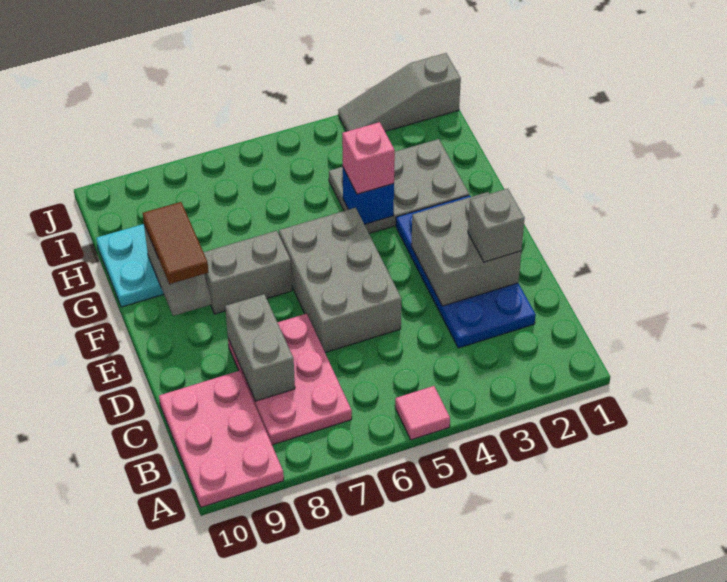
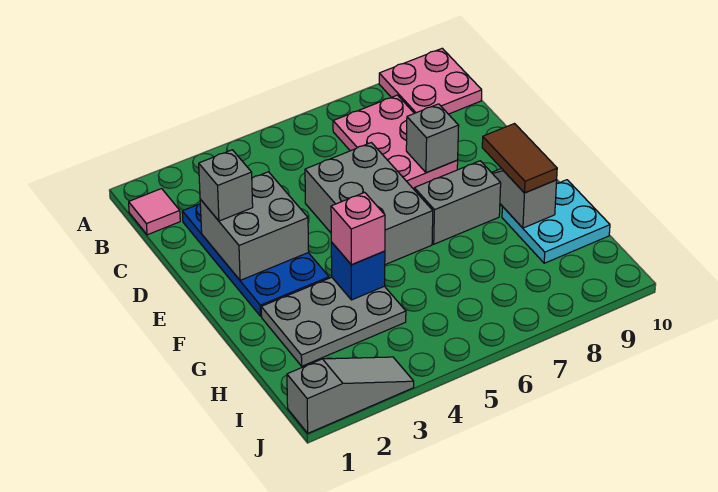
pink 1x1 tile [395,386,450,440] -> pink 1x1 tile moved to [129,189,180,235]
pink 2x3 plate [159,371,284,507] -> pink 2x2 plate [379,48,482,114]
grey 1x2 brick [225,294,295,401] -> grey 1x1 brick [406,104,459,173]

